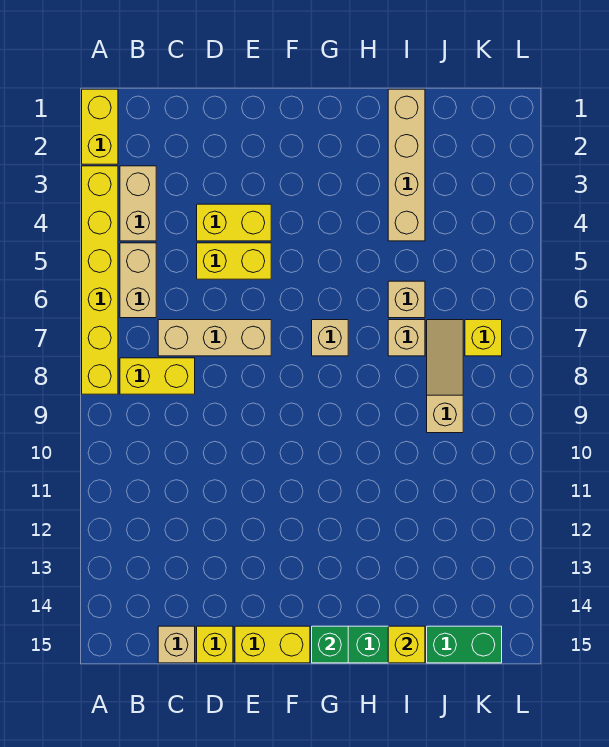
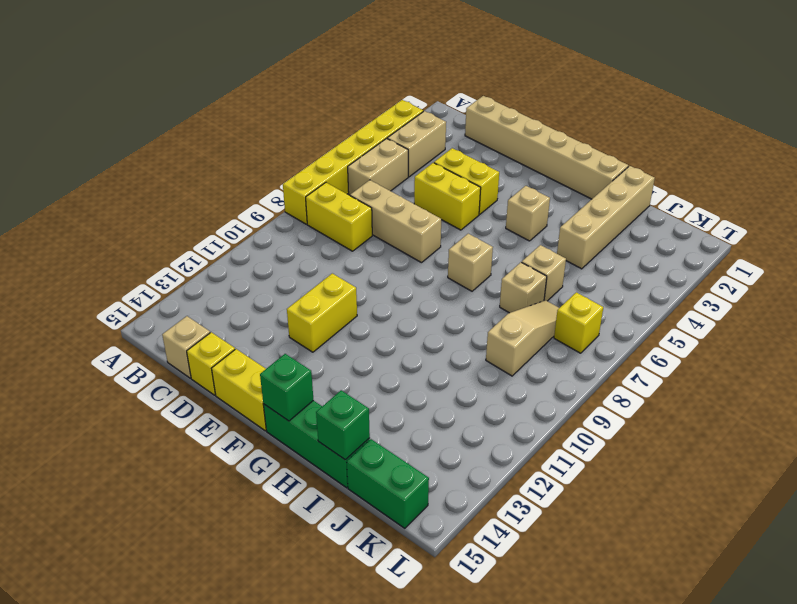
yellow 1x2 brick [82,89,118,164] -> yellow 1x2 brick moved to [287,273,357,352]
none -> tan 1x6 brick [465,96,628,199]
none -> tan 1x1 brick [506,186,550,241]
yellow 1x1 brick [388,626,425,663] -> green 1x1 brick [316,390,370,460]

